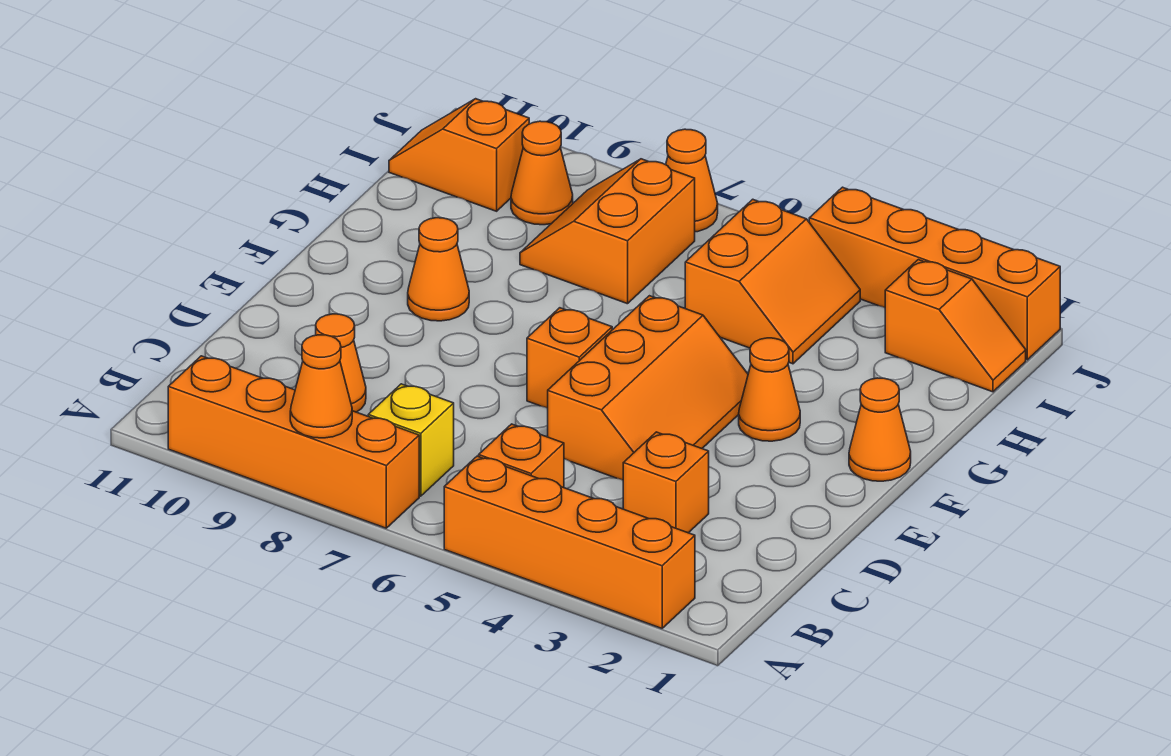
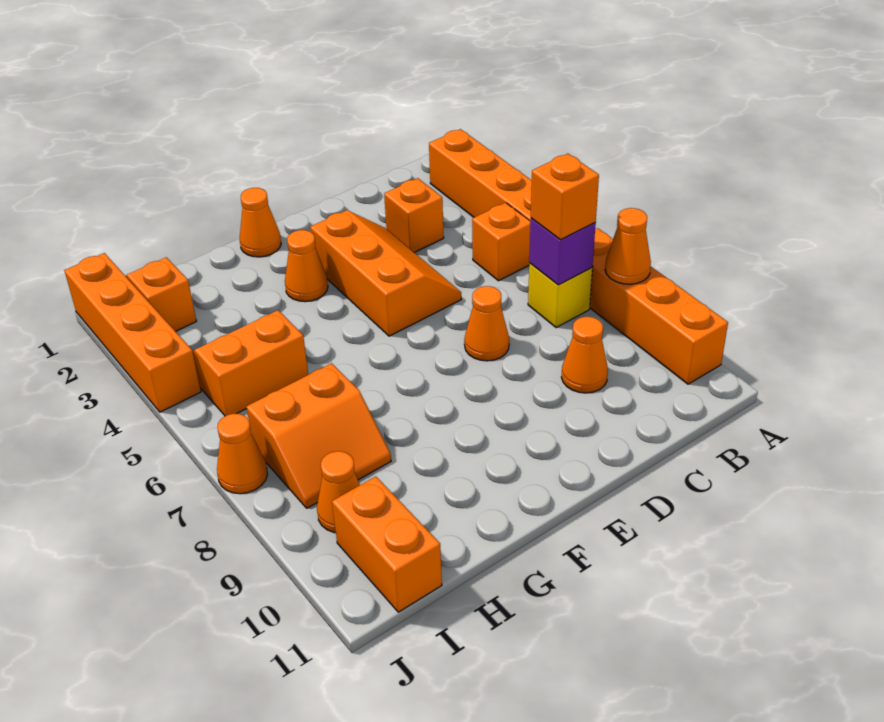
none -> purple 1x1 brick [529,218,596,285]
orange 2x3 slope [548,296,748,480] -> orange 2x3 slope turned to [310,210,461,336]
orange 1x1 brick [527,308,612,408] -> orange 1x1 brick moved to [531,154,599,240]
orange 1x1 cone [408,218,469,321] -> orange 1x1 cone moved to [464,286,509,361]
orange 1x2 slope [389,99,529,211] -> orange 1x2 brick [332,477,442,612]

